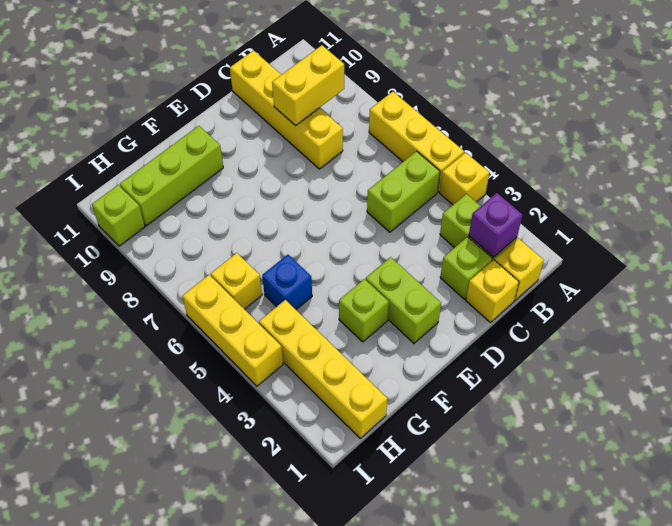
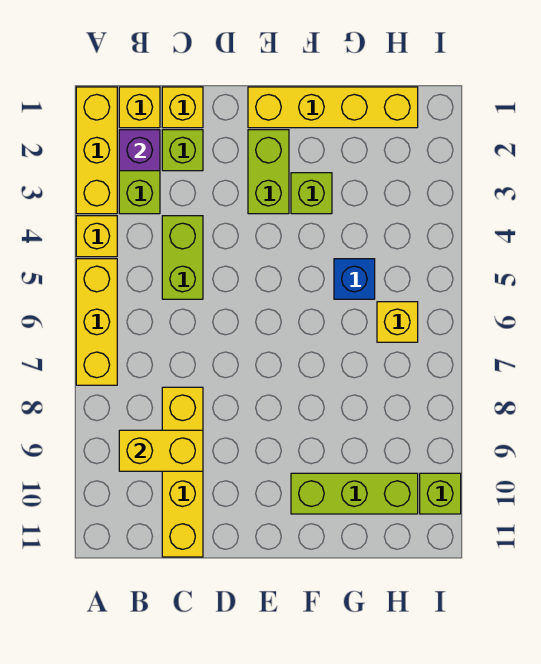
lime 1x2 brick [367,151,440,232] -> lime 1x2 brick turned to [162,216,203,299]
yellow 1x4 brick [259,300,387,438] -> yellow 1x4 brick turned to [248,87,418,128]
yellow 1x3 brick [183,275,283,386] -> yellow 1x3 brick moved to [76,87,117,214]

